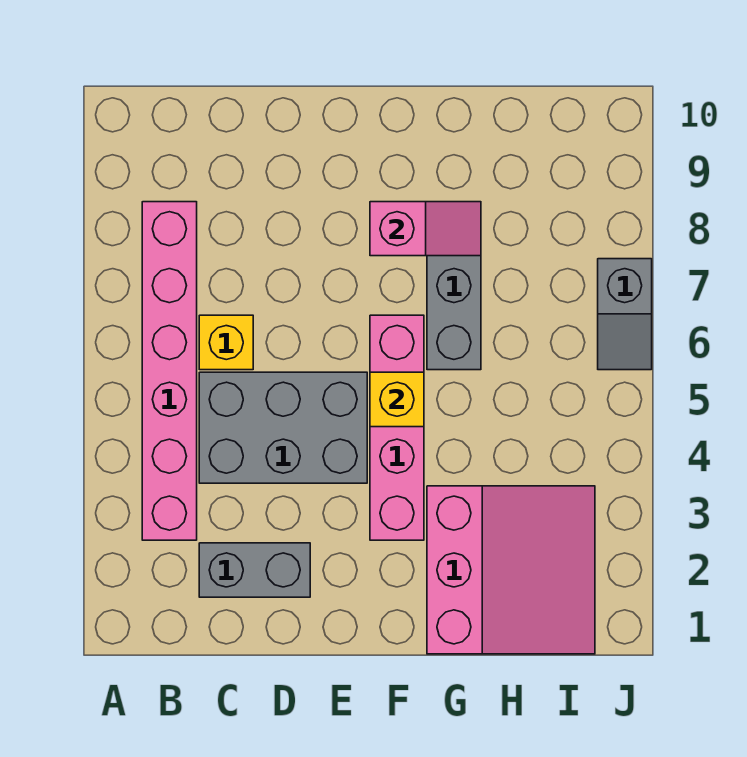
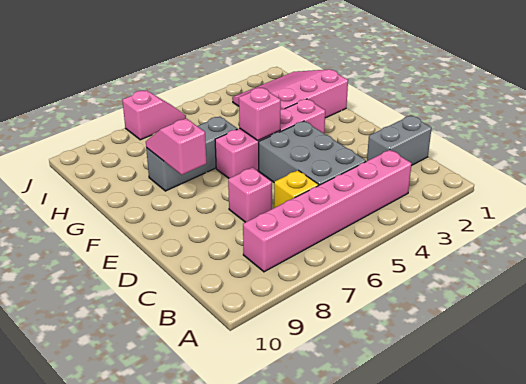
grey 1x2 brick [199,543,310,597] -> grey 1x2 brick turned to [367,116,432,166]
none -> pink 1x1 brick [228,168,272,222]
yellow 1x1 brick [370,372,424,427] -> pink 1x1 brick [239,88,281,140]
grey 1x2 slope [598,259,652,370] -> pink 1x2 slope [122,90,186,140]

